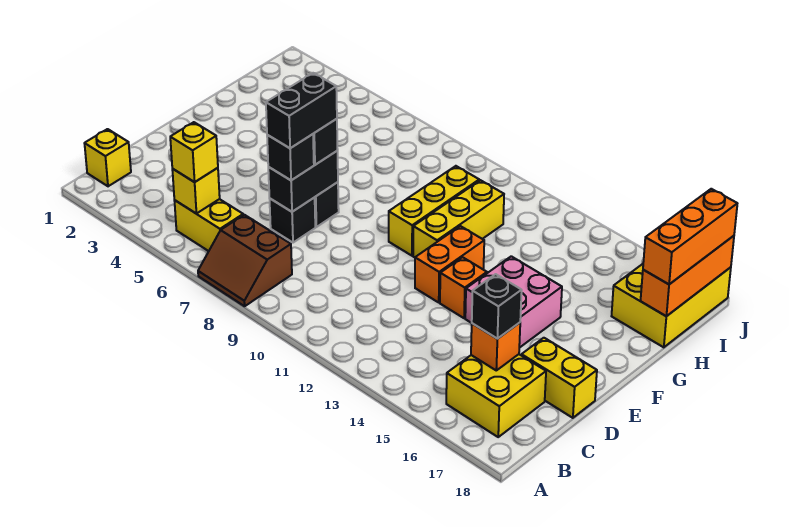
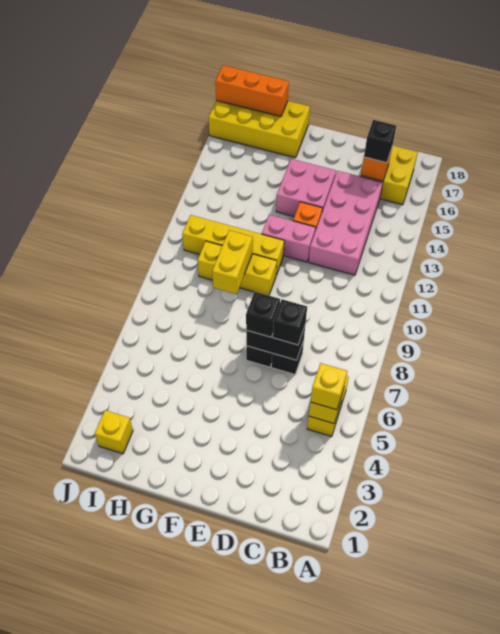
brown 2x2 slope [198,215,292,306] -> none
yellow 1x1 brick [84,129,131,186] -> yellow 1x1 brick moved to [95,410,133,454]
none -> pink 2x4 brick [309,171,383,275]
black 1x2 brick [266,73,337,148] -> none
yellow 1x2 brick [521,338,597,418] -> yellow 1x2 brick moved to [212,230,253,294]
orange 1x2 brick [415,226,484,302] -> pink 1x2 brick [262,215,316,262]
yellow 1x3 brick [413,180,504,257] -> yellow 1x4 brick [182,215,284,275]
yellow 2x3 brick [612,264,731,347] -> yellow 2x4 brick [209,101,310,158]
orange 1x3 brick [643,189,737,284] -> none

